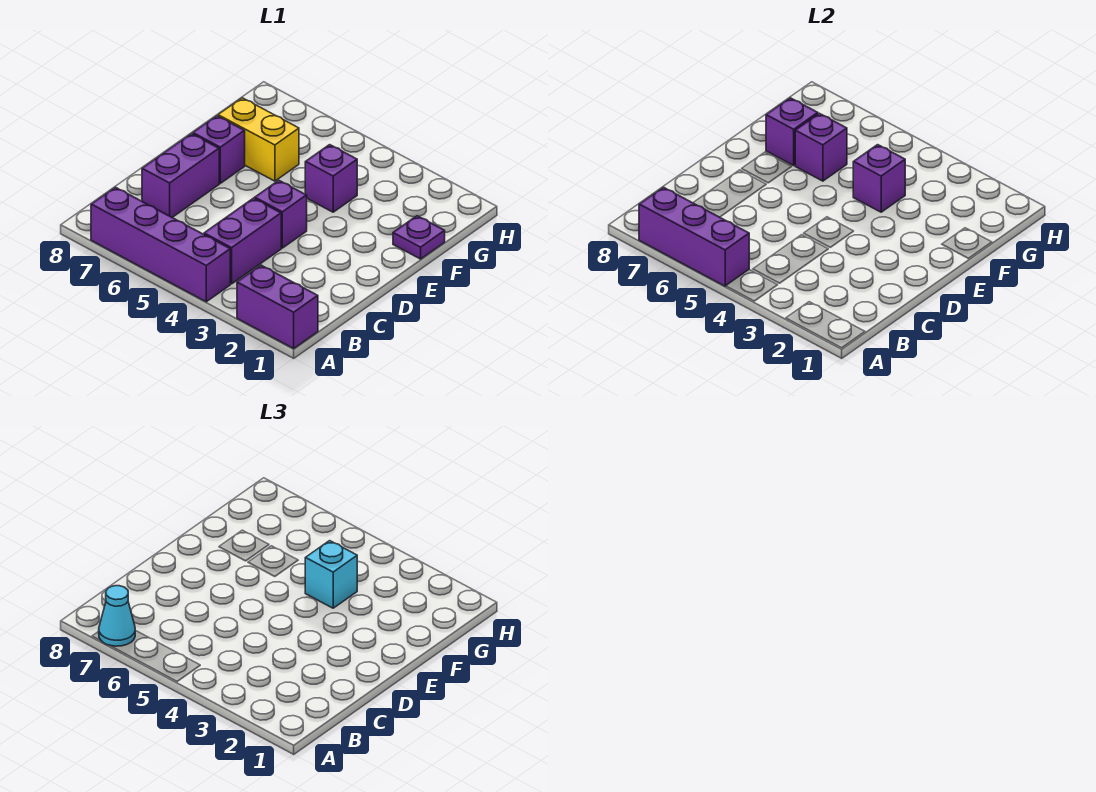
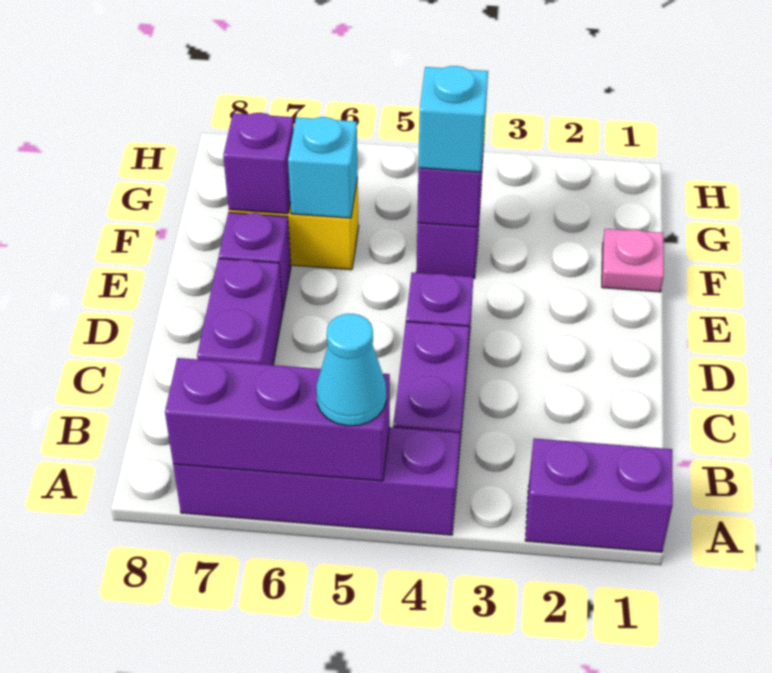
cyan 1x1 cone [99,586,135,646] -> cyan 1x1 cone moved to [316,314,386,426]
purple 1x1 plate [393,216,445,259] -> pink 1x1 plate [602,229,664,292]
purple 1x1 brick [795,113,847,181] -> cyan 1x1 brick [288,117,358,218]

